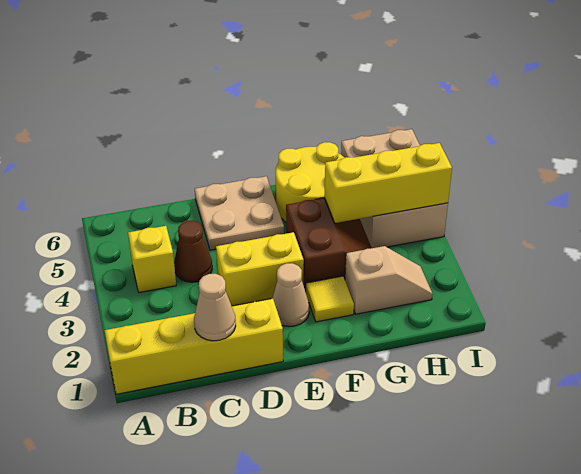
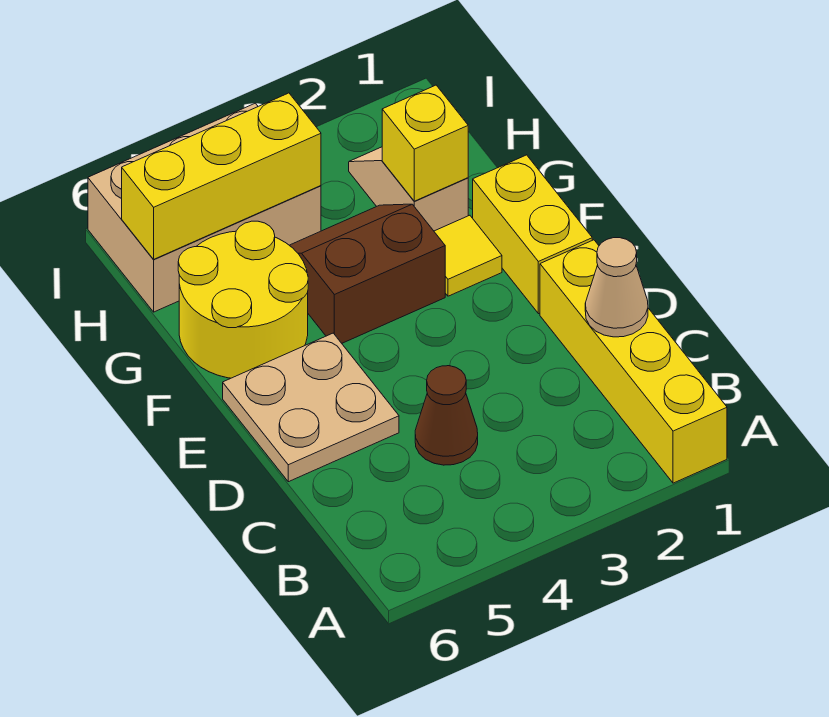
yellow 1x1 brick [128,226,176,293] -> yellow 1x1 brick moved to [382,85,468,201]
yellow 1x2 brick [216,232,304,306] -> yellow 1x2 brick moved to [473,155,592,314]
tan 1x1 cone [272,263,309,326] -> none
yellow 1x3 brick [325,143,452,223] -> yellow 1x3 brick turned to [122,93,321,259]

